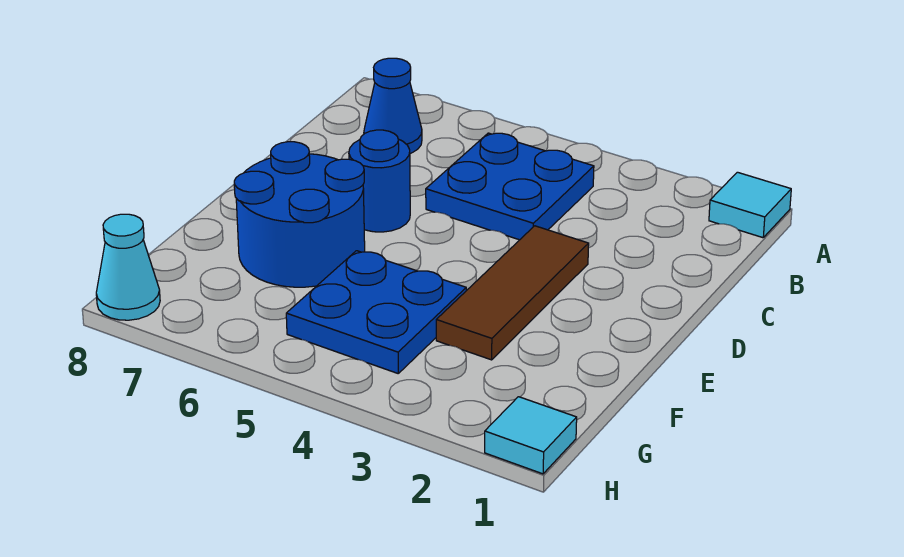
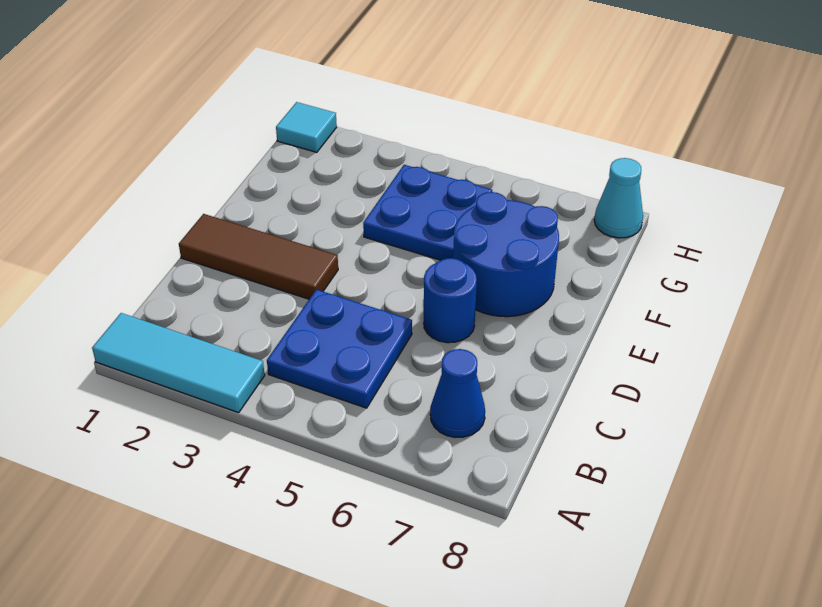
cyan 1x1 tile [709,172,791,238] -> cyan 1x3 tile [92,313,265,413]
brown 1x3 tile [436,226,589,360] -> brown 1x3 tile turned to [179,214,338,299]

